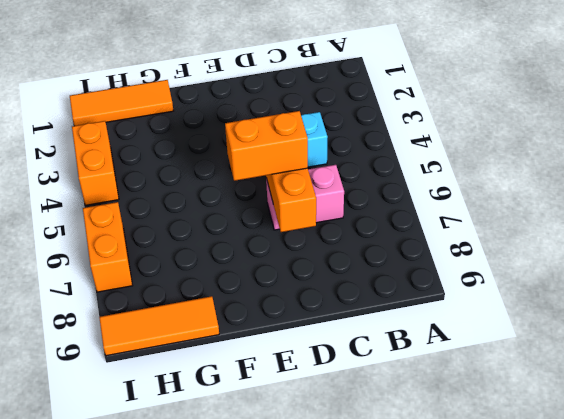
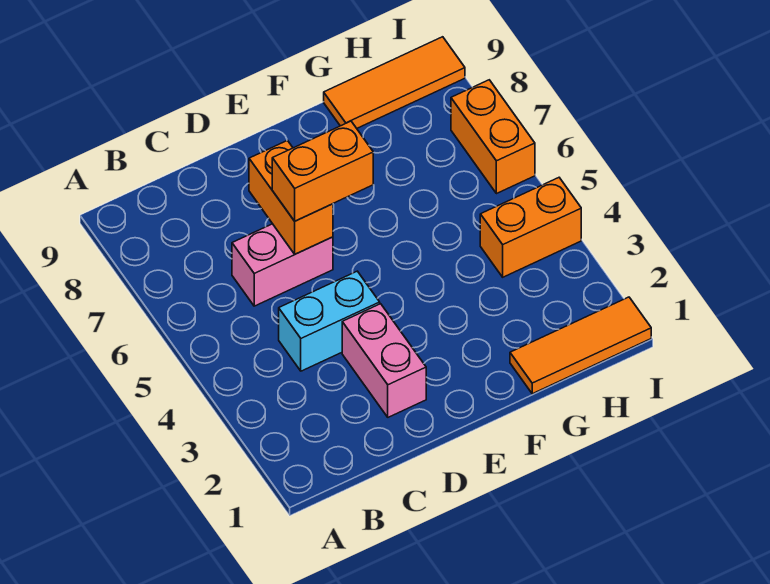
none -> pink 1x2 brick [342,304,426,417]
orange 1x2 brick [72,121,119,205] -> orange 1x2 brick turned to [480,178,581,277]

